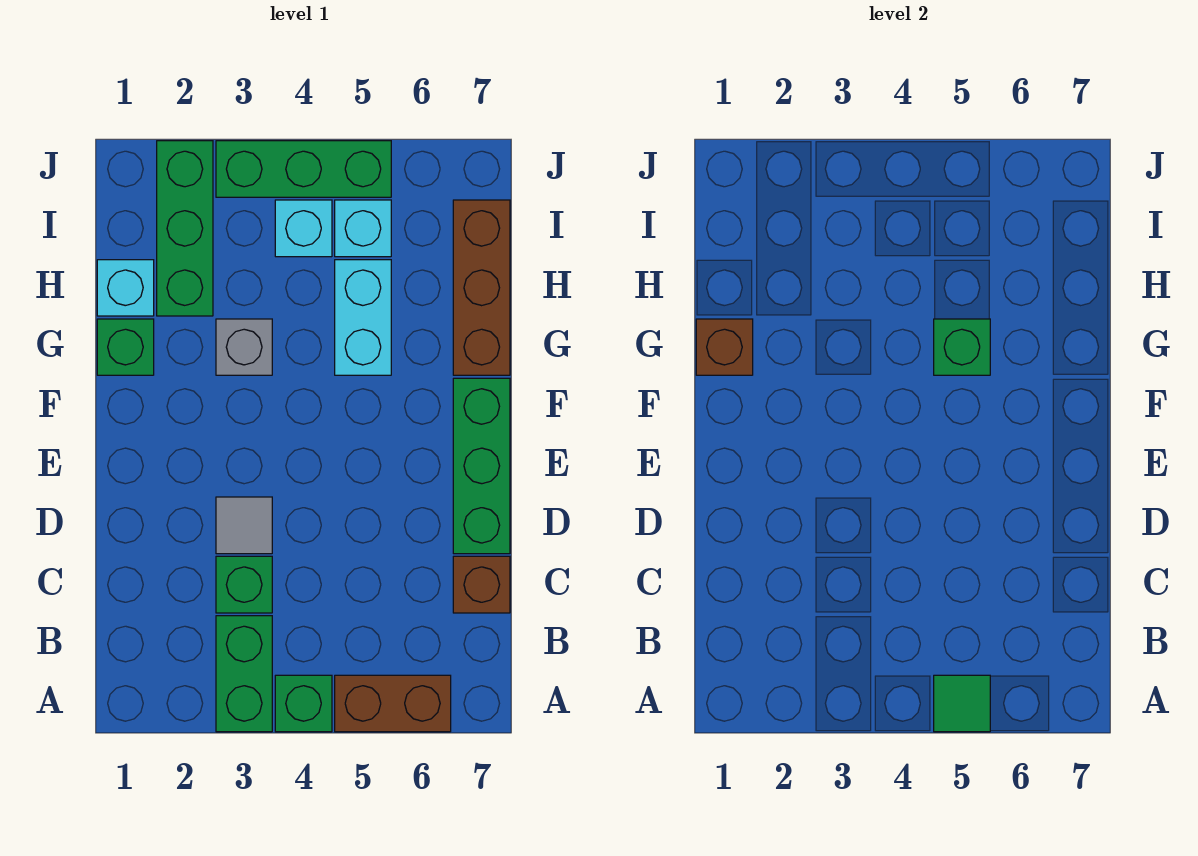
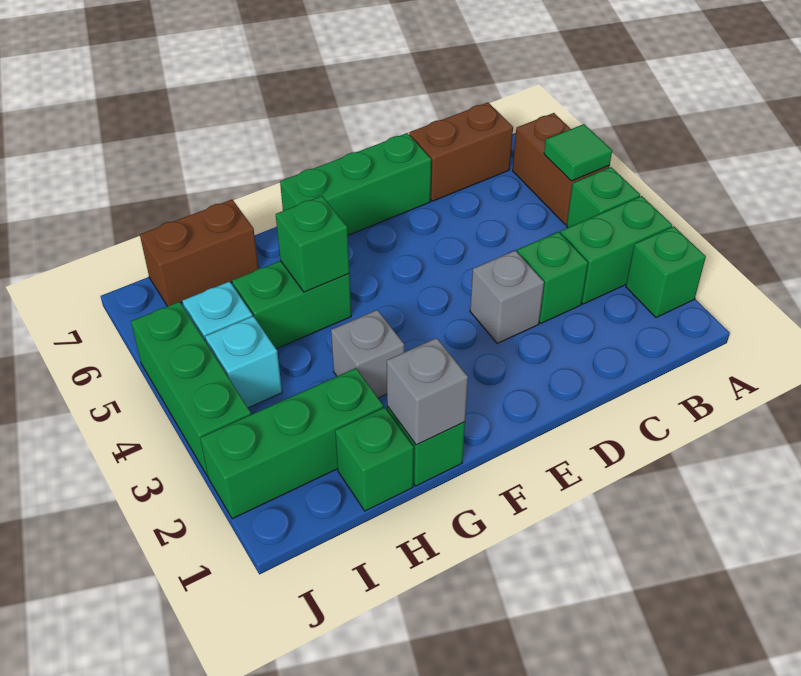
none -> green 1x1 brick [626,226,706,318]
brown 1x1 brick [453,556,510,613] -> brown 1x2 brick [409,103,513,201]
grey 1x1 tile [216,497,272,554] -> grey 1x1 brick [470,251,544,343]
brown 1x1 brick [696,319,753,375] -> grey 1x1 brick [387,338,468,445]
cyan 1x2 brick [335,260,391,375] -> green 1x2 brick [232,261,351,349]
brown 1x3 brick [453,200,510,375] -> brown 1x2 brick [140,200,259,306]
cyan 1x1 brick [97,260,154,316] -> green 1x1 brick [335,407,414,511]

